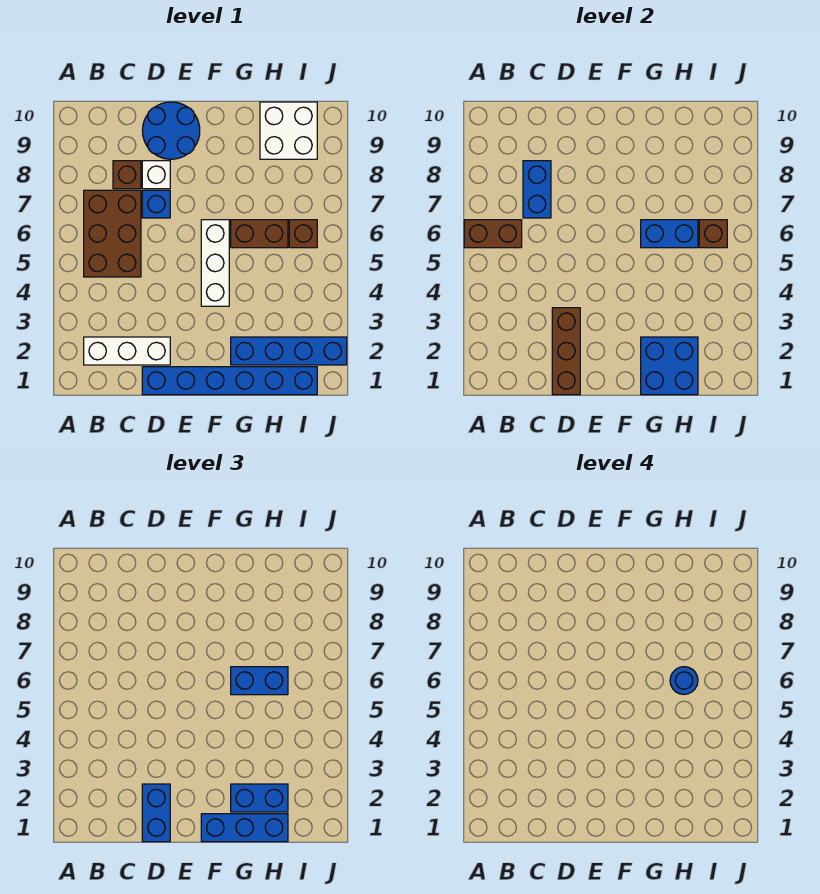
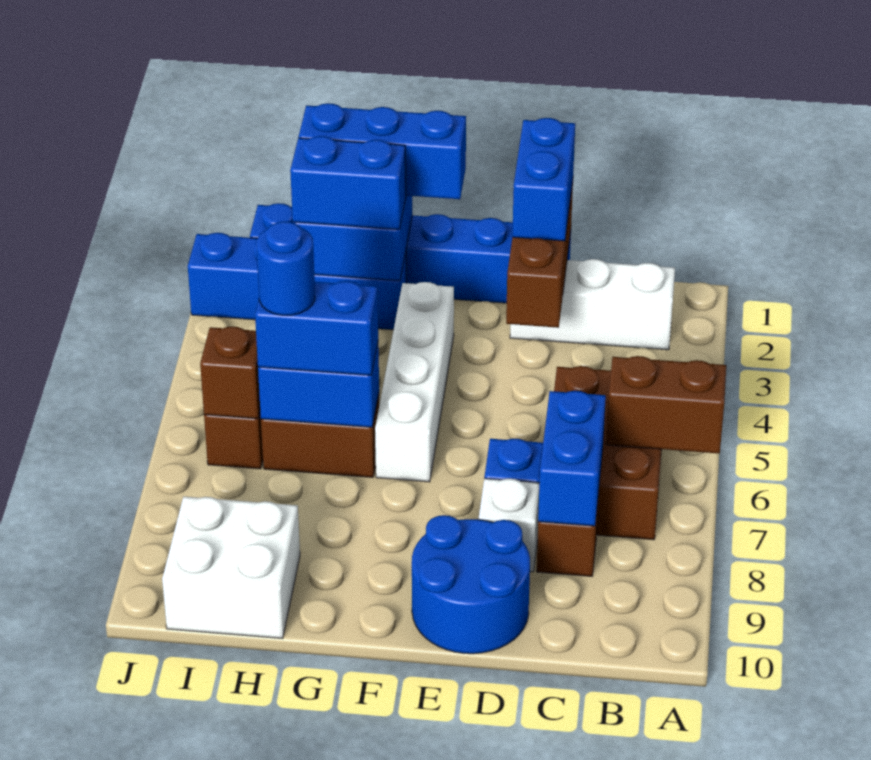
white 1x3 brick [201,220,229,306] -> white 1x4 brick [375,282,454,482]

